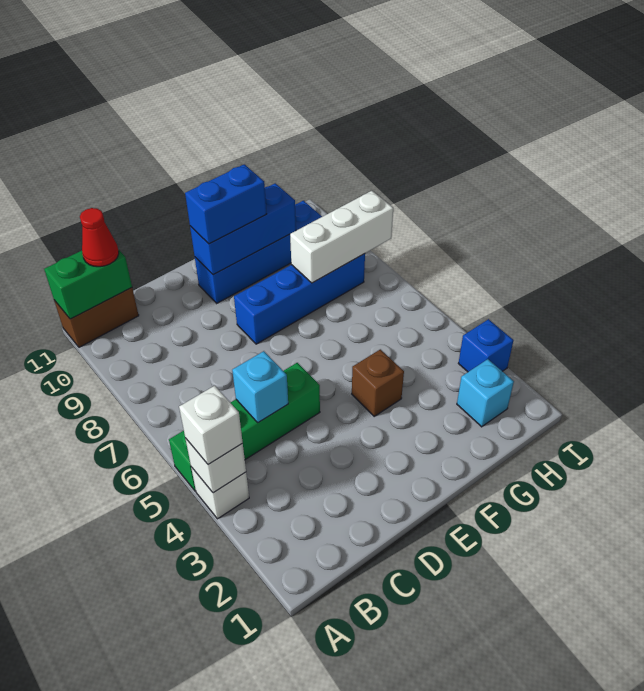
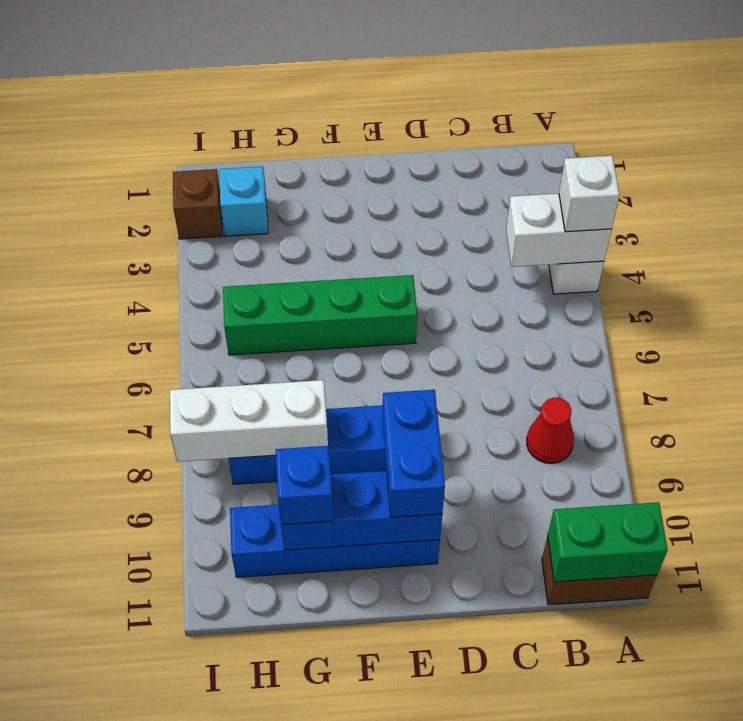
white 1x1 brick [185,438,246,493] -> white 1x2 brick [506,193,612,267]
green 1x4 brick [169,363,320,491] -> green 1x4 brick moved to [223,275,417,355]
red 1x1 cone [80,208,119,267] -> red 1x1 cone moved to [527,397,574,463]
cyan 1x1 brick [232,351,288,423] -> none
blue 1x2 brick [185,164,266,244] -> blue 1x2 brick turned to [383,390,445,517]
brown 1x1 brick [352,349,404,416] -> brown 1x1 brick moved to [173,169,223,239]
blue 1x1 brick [458,319,514,372] -> blue 1x1 brick moved to [276,446,333,525]

